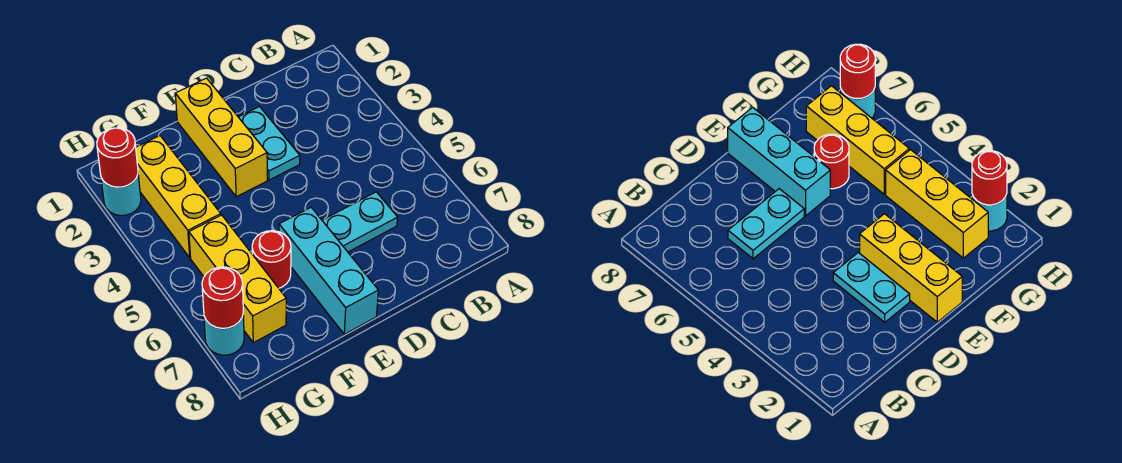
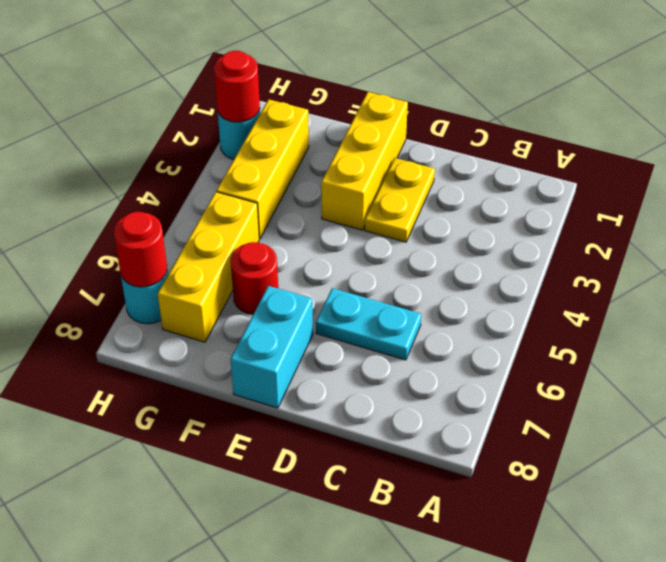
cyan 1x2 plate [239,107,300,180] -> yellow 1x2 plate [365,158,435,242]
cyan 1x3 brick [279,207,378,334] -> cyan 1x2 brick [230,286,313,408]

